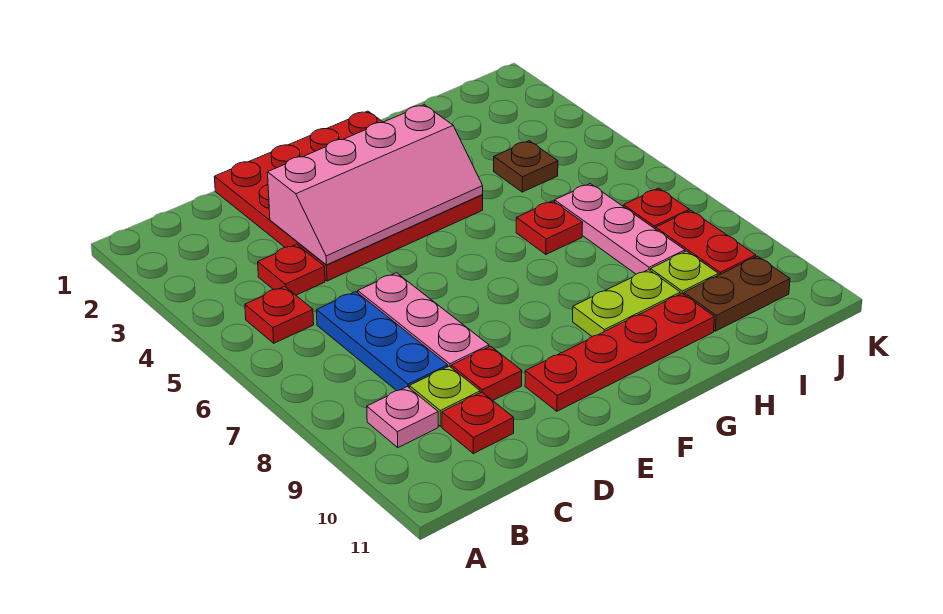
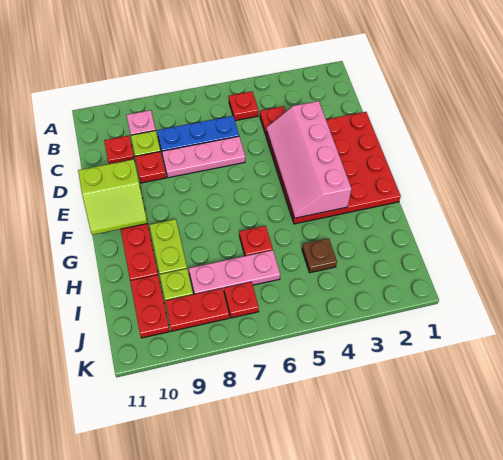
none -> lime 2x2 slope [78,159,148,235]
brown 1x2 plate [684,256,790,331] -> red 1x2 plate [130,275,170,338]

